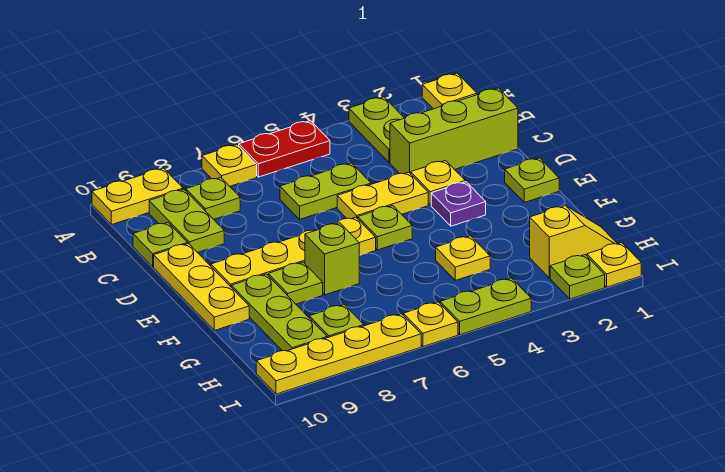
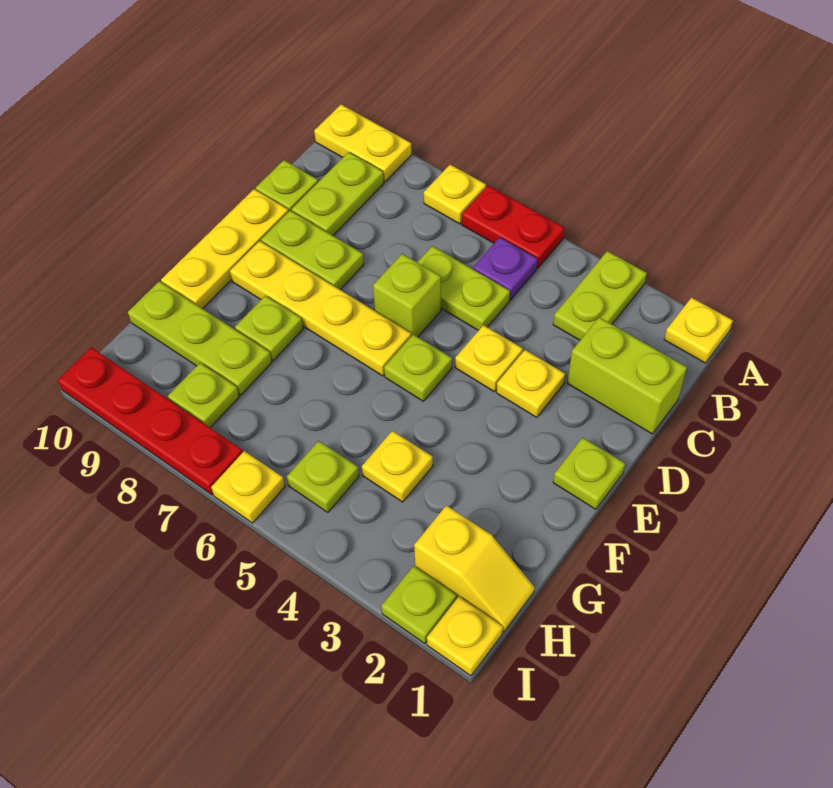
lime 1x1 plate [186,177,240,219] -> lime 1x1 plate moved to [287,441,359,513]
lime 1x3 brick [390,88,518,174] -> lime 1x2 brick [567,317,687,434]
yellow 1x2 plate [337,172,428,219] -> yellow 1x1 plate [455,325,523,392]
purple 1x1 plate [431,182,486,226] -> purple 1x1 plate moved to [473,237,538,300]
lime 1x1 brick [305,223,359,295] -> lime 1x1 brick moved to [373,254,441,337]
lime 1x3 plate [231,274,327,351] -> lime 1x3 plate turned to [128,281,272,395]
lime 1x2 plate [440,278,531,335] -> lime 1x2 plate moved to [261,211,364,290]
yellow 1x4 plate [256,314,421,394] -> red 1x4 plate [58,347,243,495]

